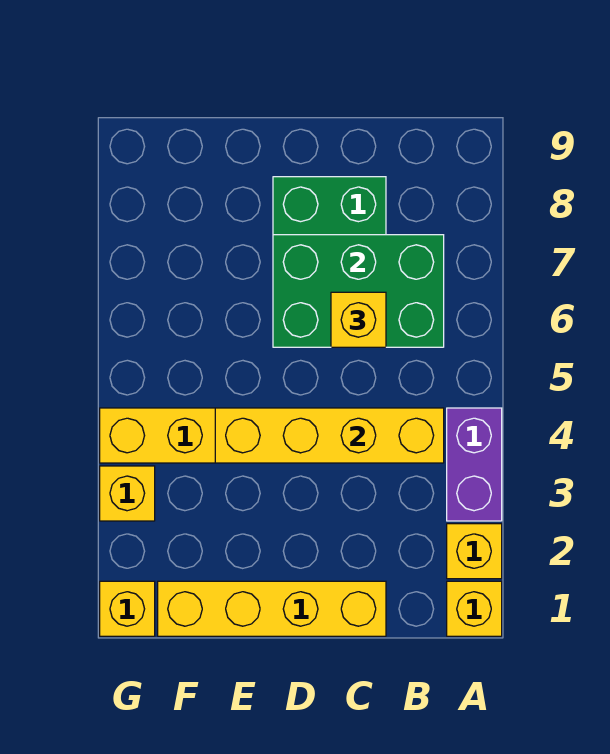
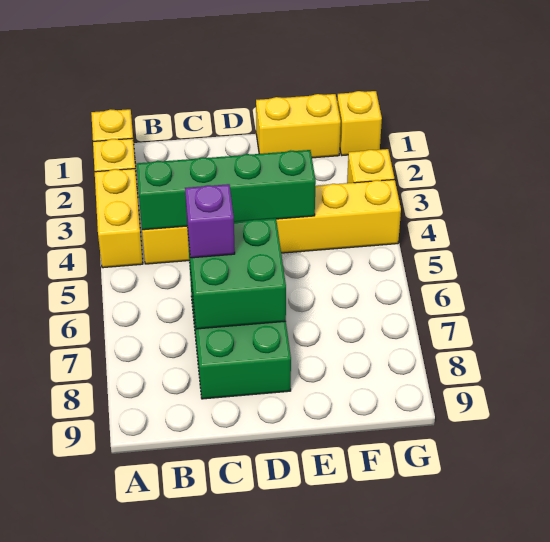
purple 1x2 brick [447,408,502,521] -> yellow 1x2 brick [95,169,143,268]
yellow 1x4 brick [215,408,444,463] -> green 1x4 brick [137,150,316,230]
green 2x3 brick [273,235,444,347] -> green 2x2 brick [187,218,286,329]
yellow 1x4 brick [158,581,386,636] -> yellow 1x2 brick [256,94,341,158]
yellow 1x1 brick [331,292,386,347] -> purple 1x1 brick [185,184,235,258]

